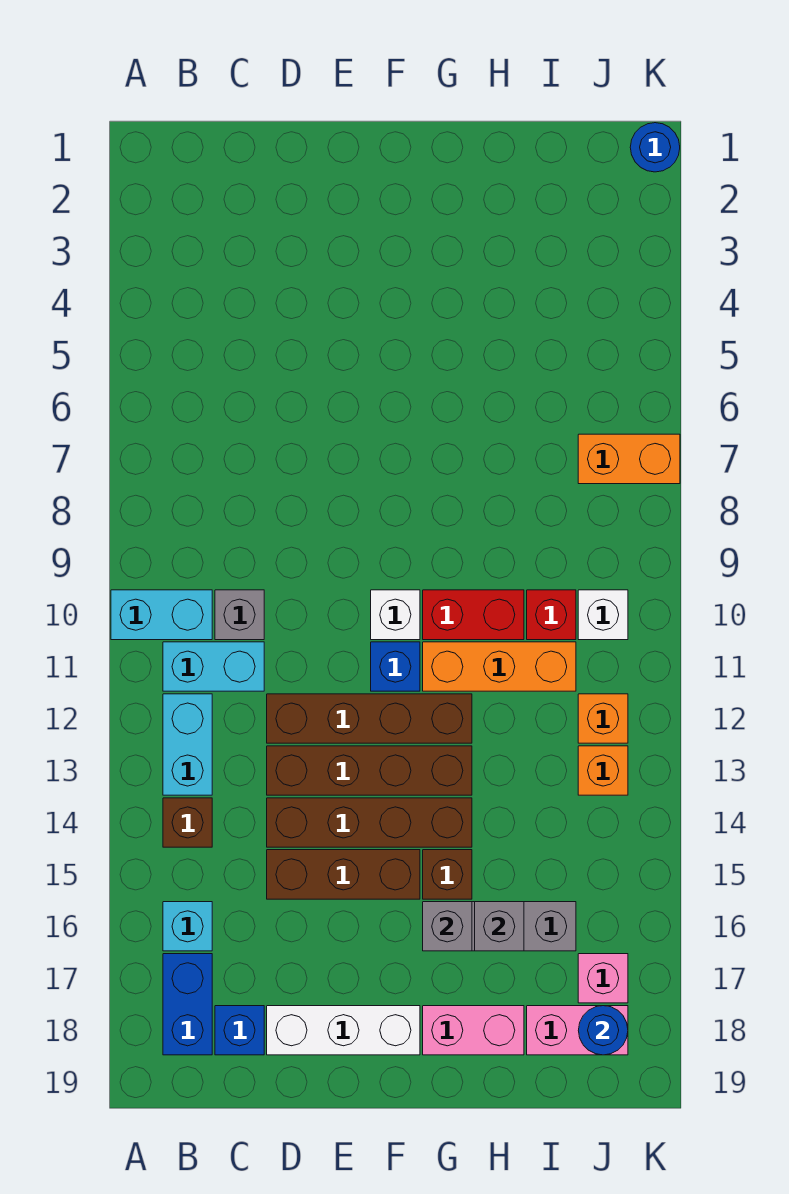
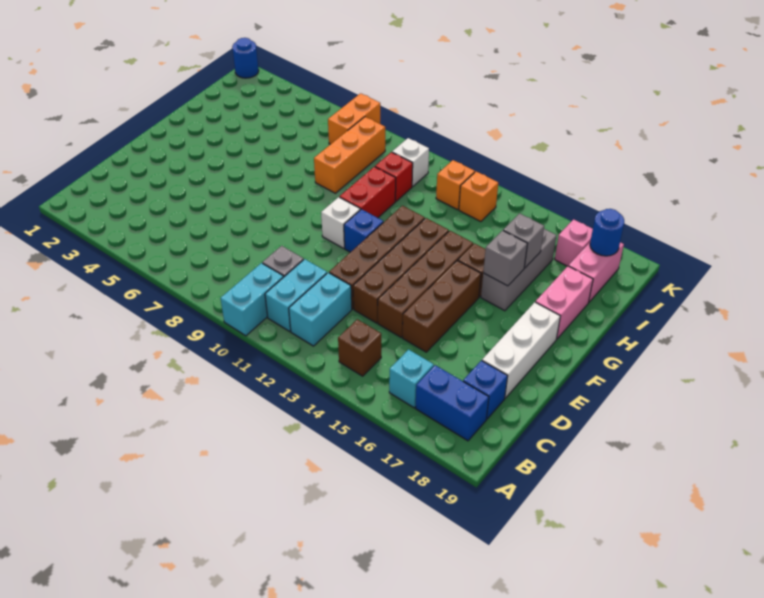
cyan 1x2 brick [163,694,212,795] -> cyan 1x2 brick turned to [289,273,352,346]
orange 1x3 brick [423,642,576,691] -> orange 1x3 brick moved to [314,117,385,193]

